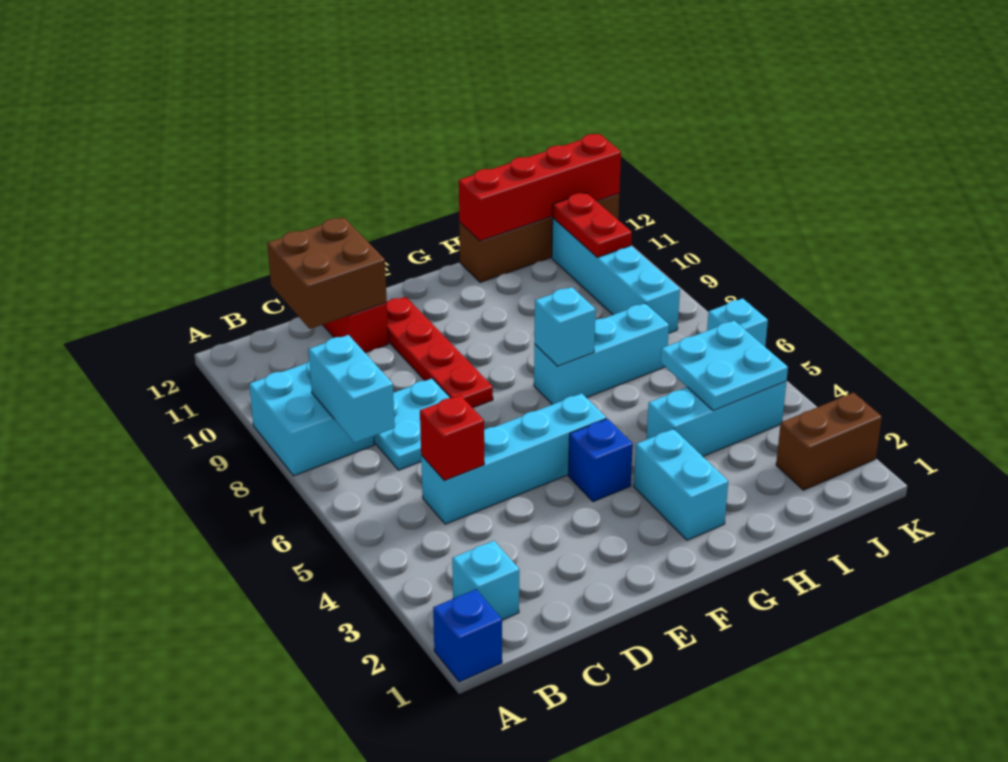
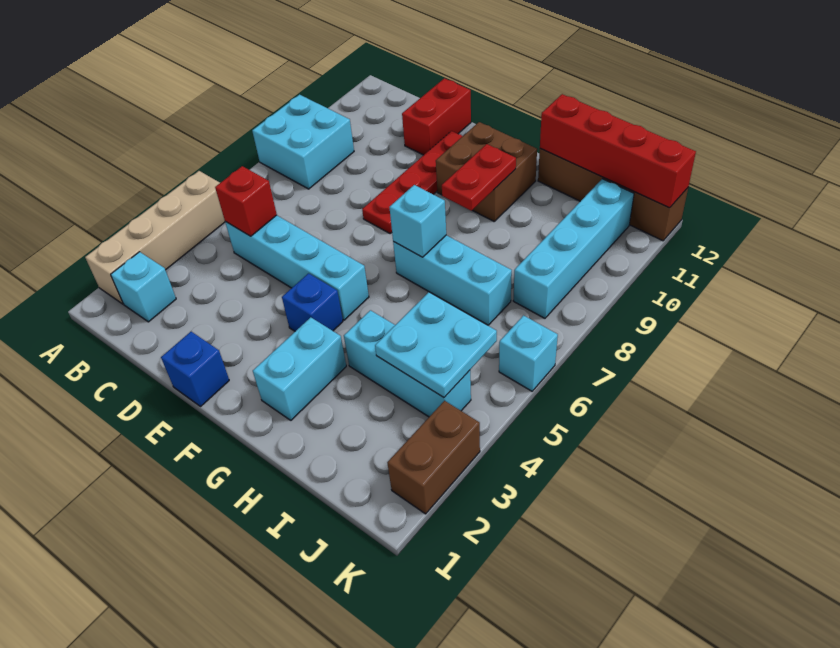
blue 1x1 brick [433,589,502,682] -> blue 1x1 brick moved to [161,332,229,406]
none -> tan 1x4 brick [85,171,225,304]
cyan 1x2 brick [309,335,395,443] -> none
cyan 2x2 plate [374,379,450,470] -> none
brown 2x2 brick [267,218,387,329] -> brown 2x2 brick moved to [436,122,537,221]
brown 1x2 brick [776,393,882,490] -> brown 1x2 brick turned to [387,401,480,514]
red 1x2 plate [552,193,632,257] -> red 1x2 plate moved to [442,144,516,211]

